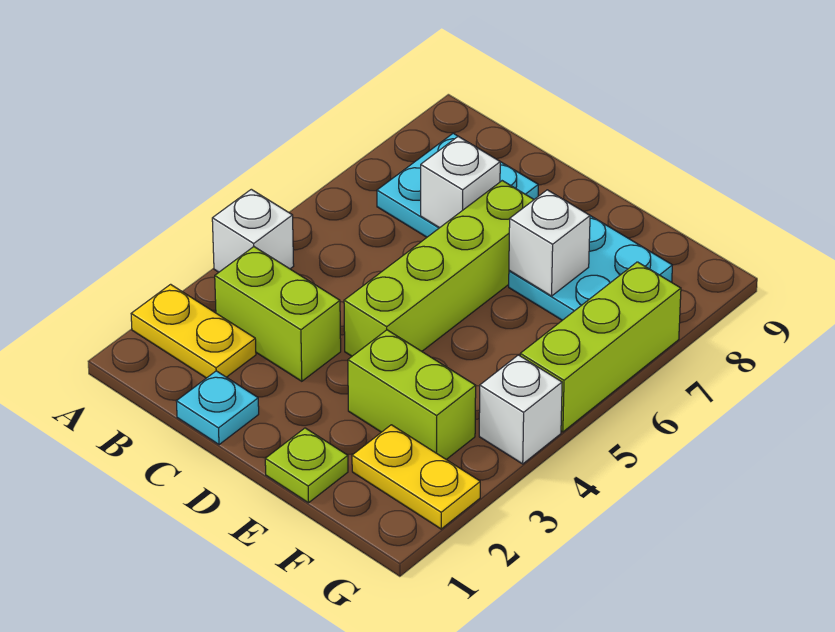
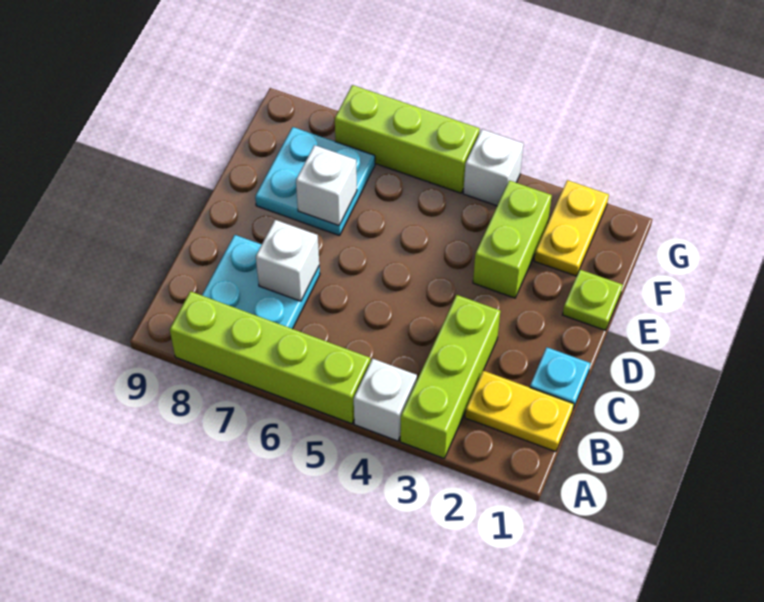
yellow 1x2 plate [131,284,256,378] -> yellow 1x2 plate turned to [465,371,574,452]
lime 1x2 brick [215,247,341,381] -> lime 1x3 brick [400,295,500,458]
lime 1x4 brick [344,181,534,356] -> lime 1x4 brick moved to [170,291,370,424]

